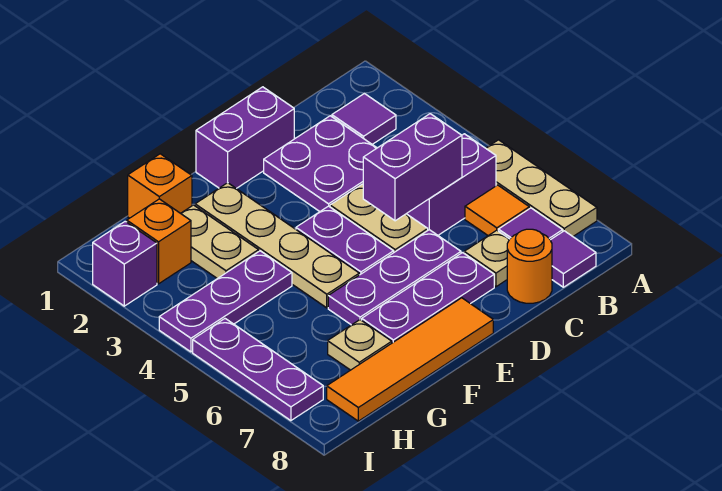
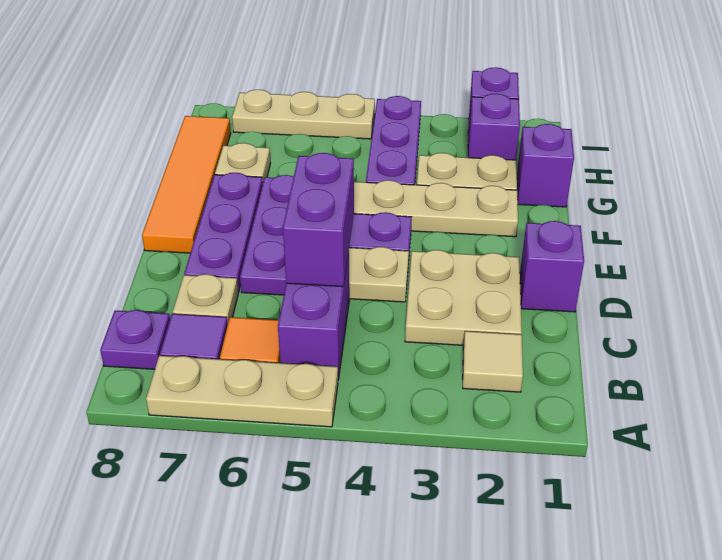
purple 1x1 tile [332,94,396,144] -> tan 1x1 tile [463,331,523,392]
purple 1x1 tile [551,231,596,287] -> purple 1x1 plate [100,310,170,369]
purple 2x2 plate [264,116,377,211] -> tan 2x2 plate [405,250,522,345]
orange 1x1 round brick [507,229,552,303] -> none
purple 1x2 brick [196,87,294,188] -> purple 1x1 brick [520,221,584,312]
orange 1x1 brick [128,154,192,218] -> purple 1x1 brick [517,124,574,207]
orange 1x1 brick [127,199,191,284] -> purple 1x1 brick [468,94,520,160]
purple 1x3 plate [193,319,323,421] -> tan 1x3 plate [232,90,375,139]

